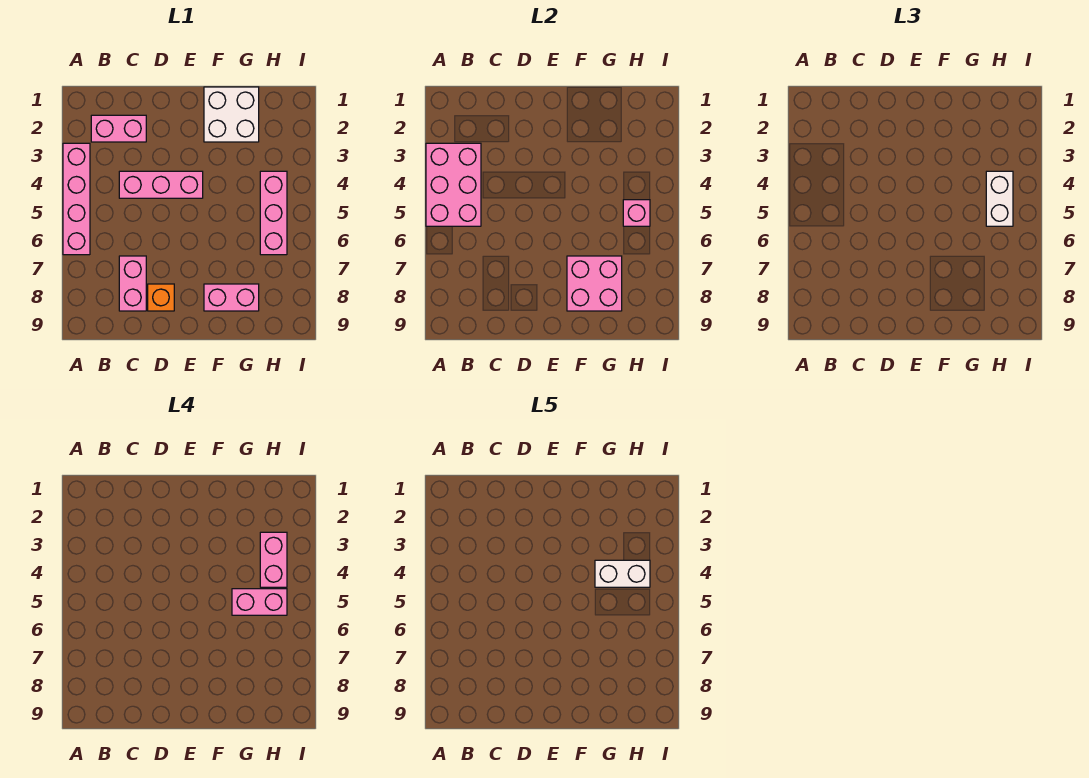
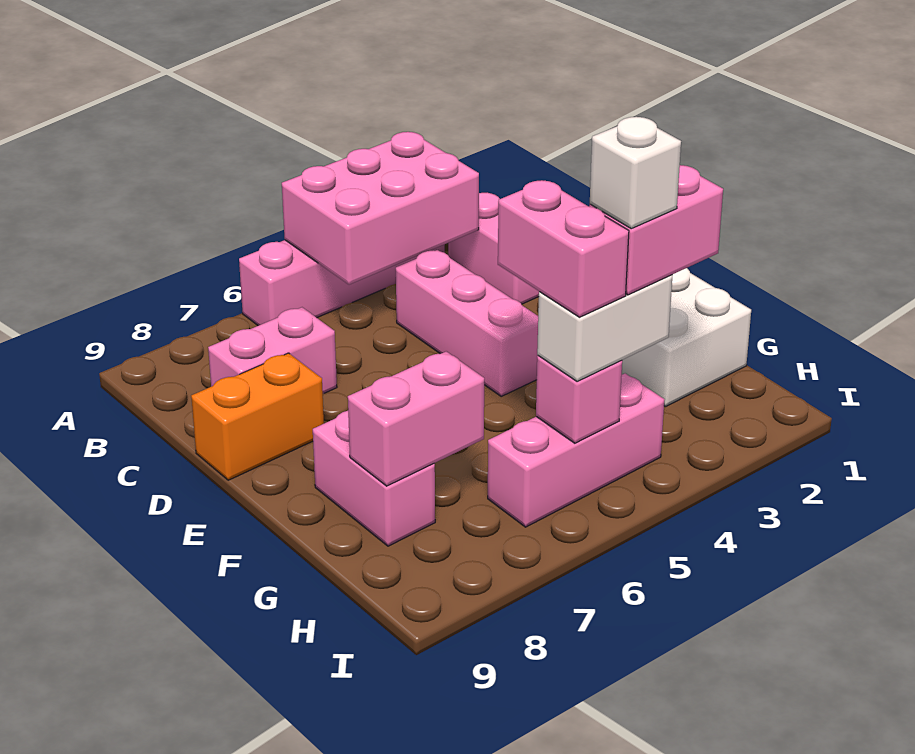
orange 1x1 brick [148,284,174,311] -> orange 1x2 brick [191,353,324,480]
pink 2x2 brick [567,256,622,311] -> pink 1x2 brick [348,351,484,486]
white 1x2 brick [595,560,650,587] -> white 1x1 brick [590,117,681,229]

